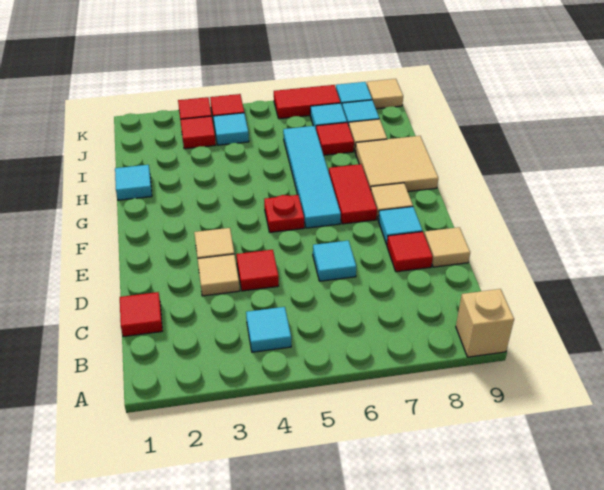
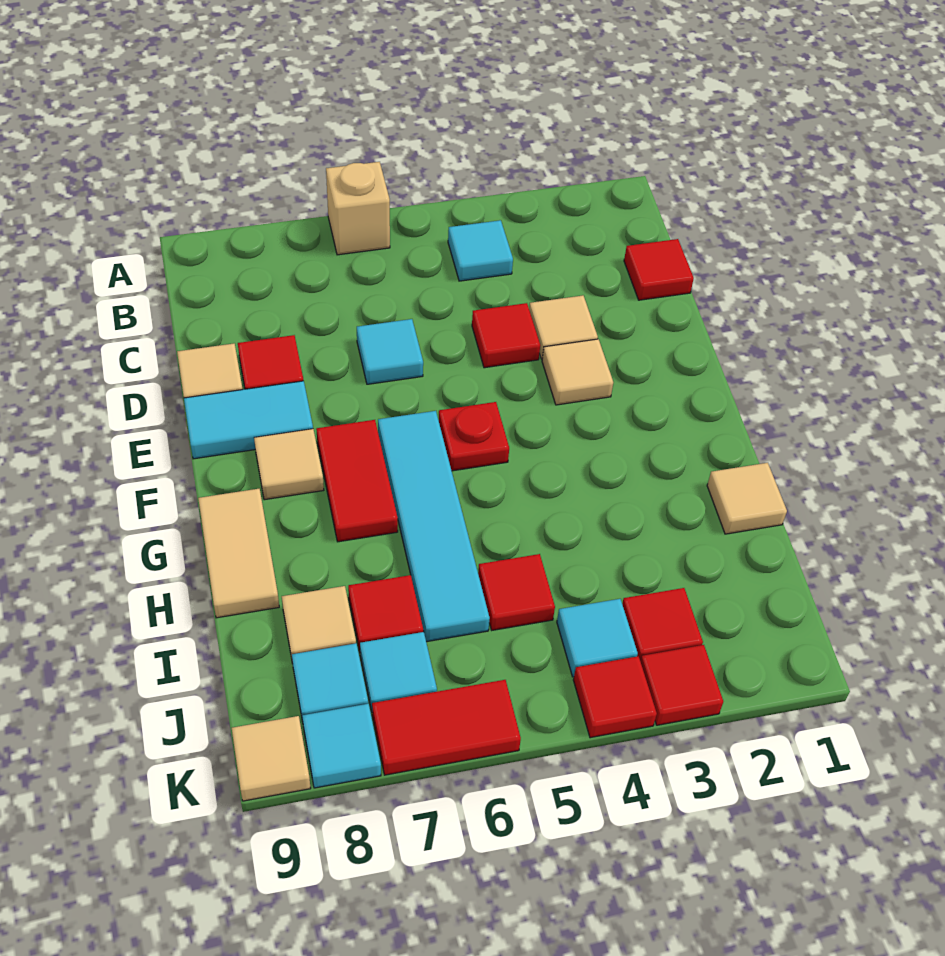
tan 1x1 brick [456,289,514,357] -> tan 1x1 brick moved to [326,162,390,255]
cyan 1x1 tile [378,207,423,245] -> cyan 1x2 tile [184,381,313,459]
tan 2x2 tile [355,136,438,192] -> tan 1x2 tile [198,489,279,618]
cyan 1x1 tile [115,165,152,200] -> tan 1x1 tile [707,463,787,534]
none -> red 1x1 tile [478,554,555,630]

